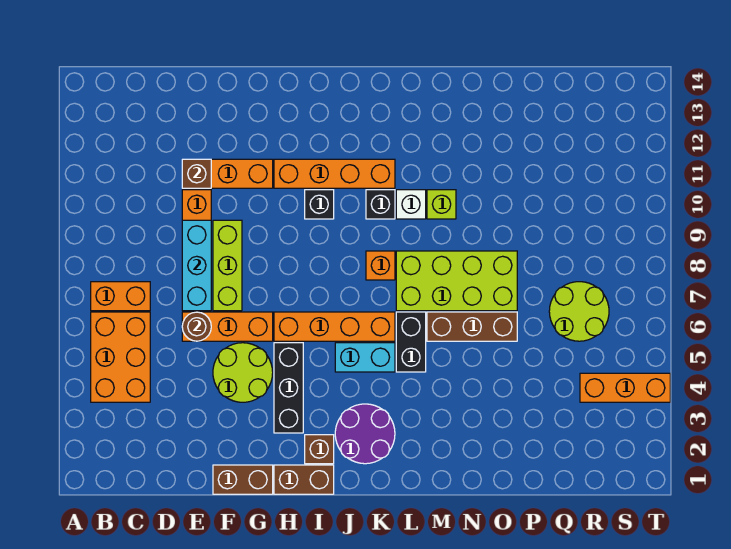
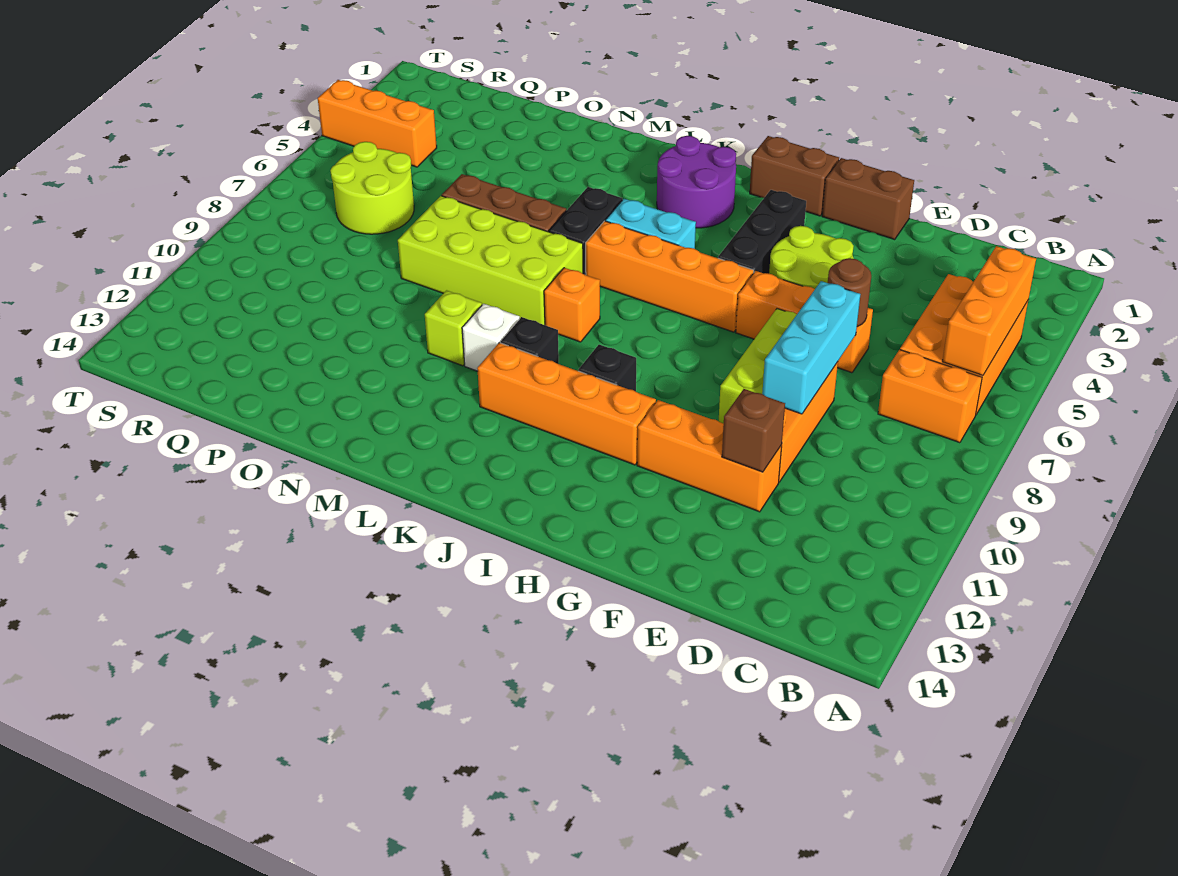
none -> orange 1x3 brick [942,246,1036,376]
brown 1x1 brick [305,435,334,464] -> none

